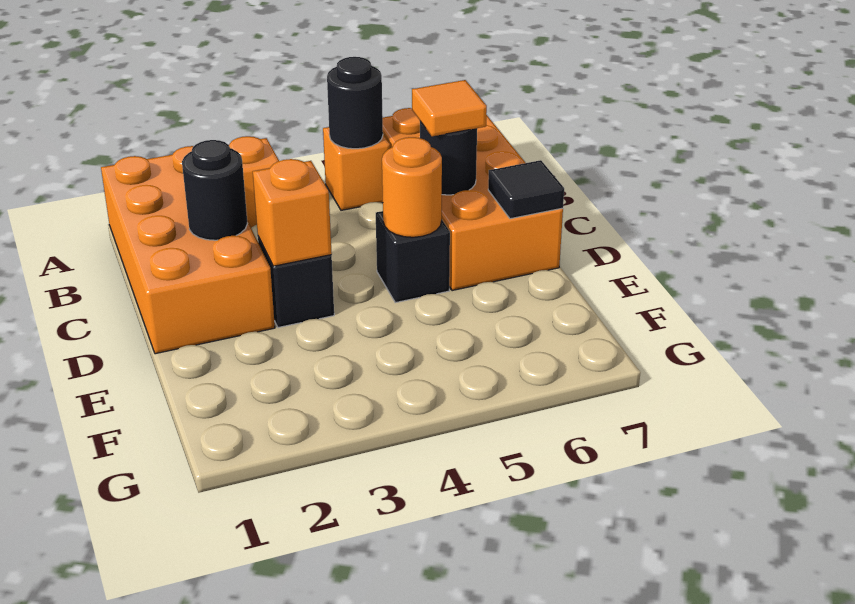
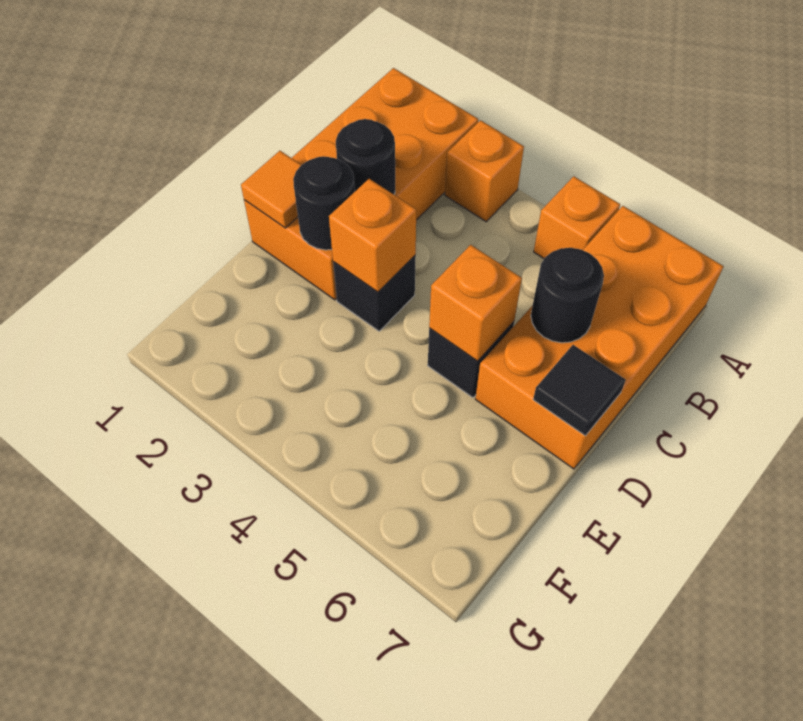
black 1x1 round brick [327,57,383,149] -> black 1x1 round brick moved to [293,156,355,250]
orange 1x1 tile [412,80,487,136] -> orange 1x1 tile moved to [241,151,301,228]
orange 1x1 round brick [382,137,442,237] -> orange 1x1 brick [429,245,522,361]

